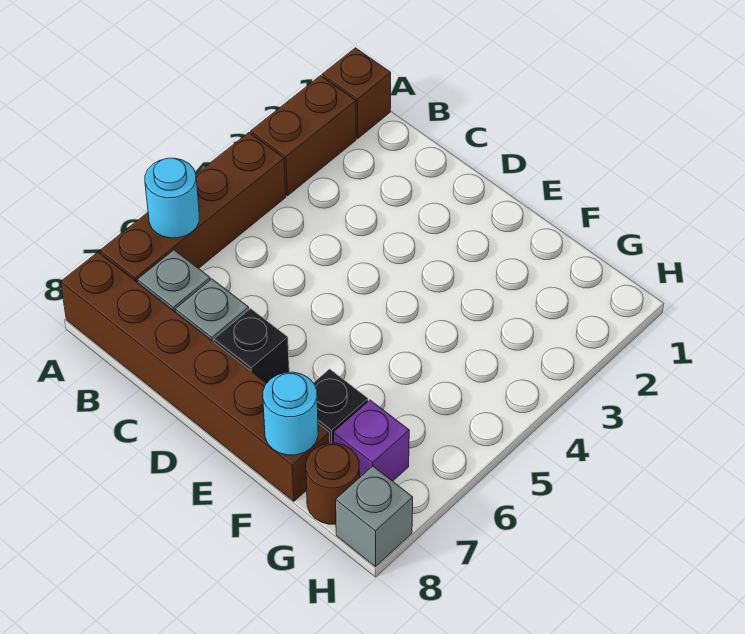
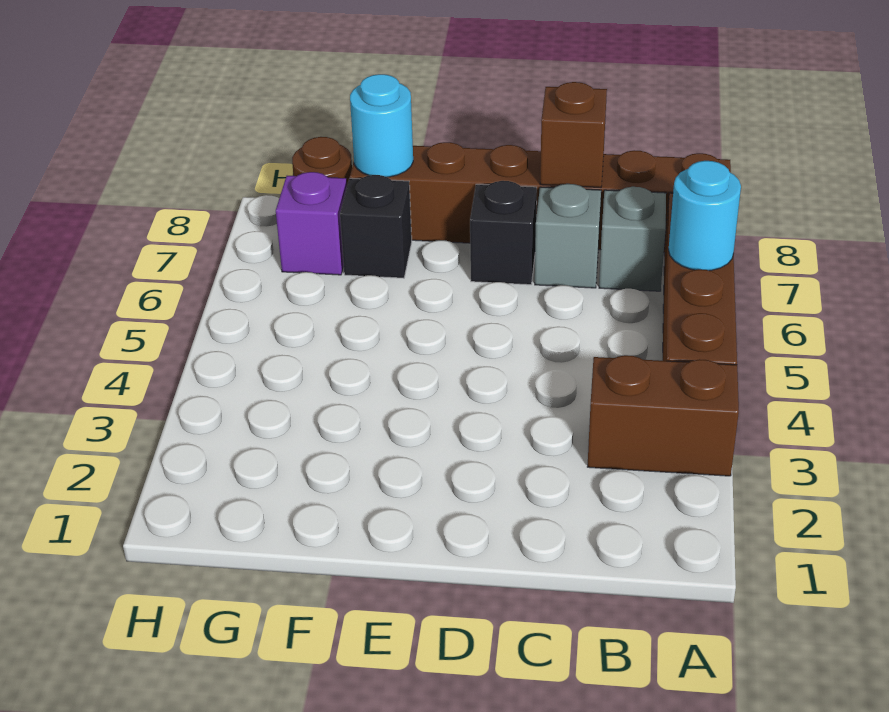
brown 1x1 brick [322,48,391,138] -> brown 1x1 brick moved to [540,82,607,187]
brown 1x2 brick [251,76,356,196] -> brown 1x2 brick turned to [587,355,739,476]
grey 1x1 brick [336,466,413,567] -> none

